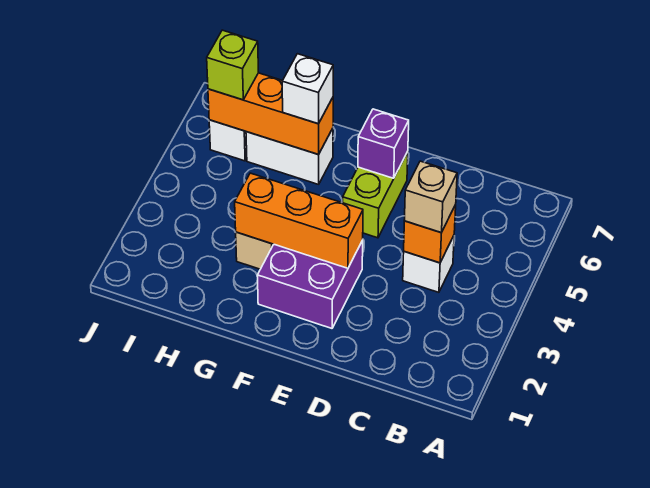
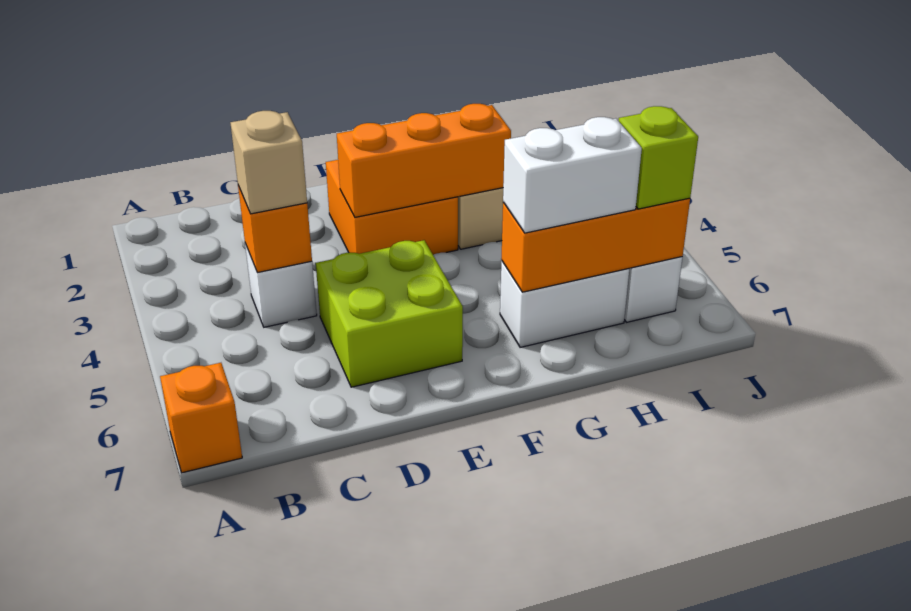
none -> orange 1x1 brick [160,363,242,473]
purple 2x2 brick [257,241,363,328] -> orange 2x2 brick [326,160,458,255]
lime 1x2 brick [343,151,408,238] -> lime 2x2 brick [316,240,463,387]
purple 1x1 brick [358,109,409,178] -> none
white 1x1 brick [282,54,333,124] -> white 1x2 brick [503,117,642,233]

